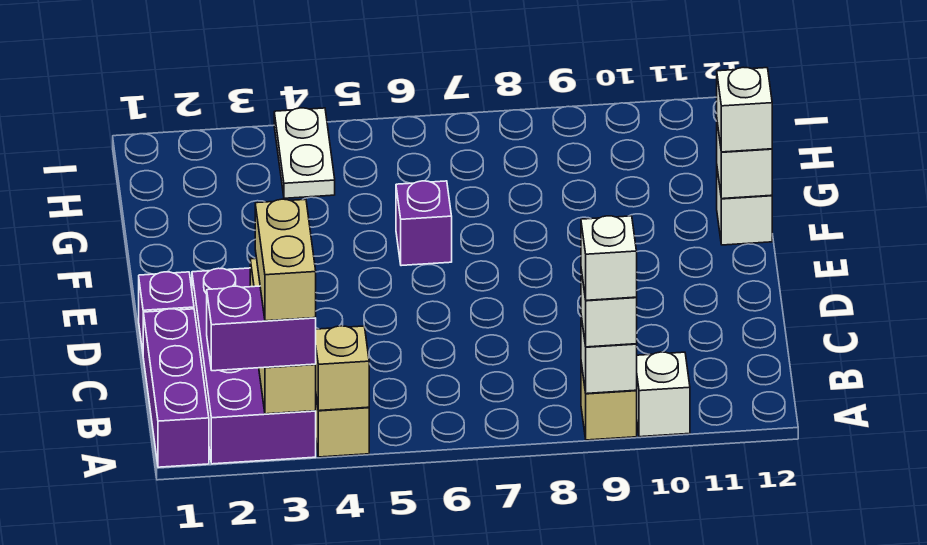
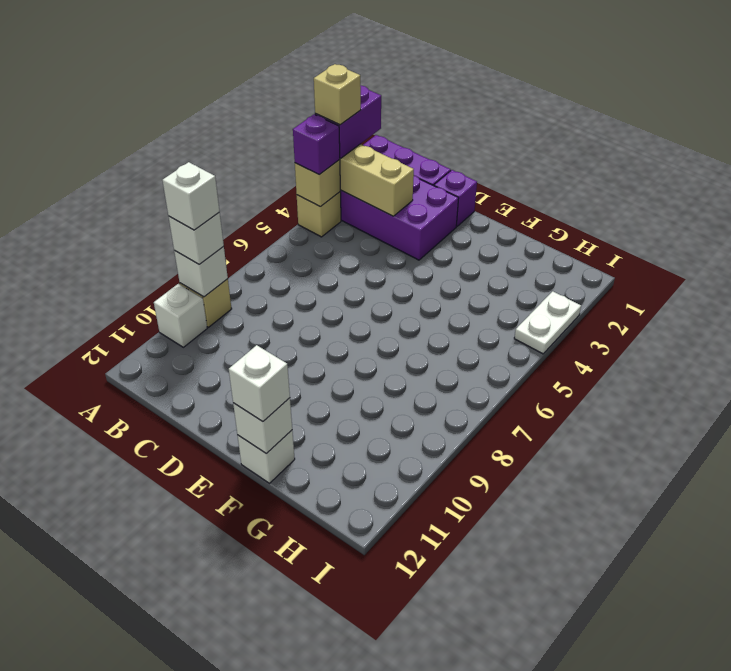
tan 1x2 brick [255,199,316,321] -> tan 1x1 brick [314,64,361,125]
purple 1x1 brick [396,181,452,266] -> purple 1x1 brick moved to [293,114,340,175]
white 1x2 plate [274,108,335,198] -> white 1x2 plate turned to [514,291,581,354]

